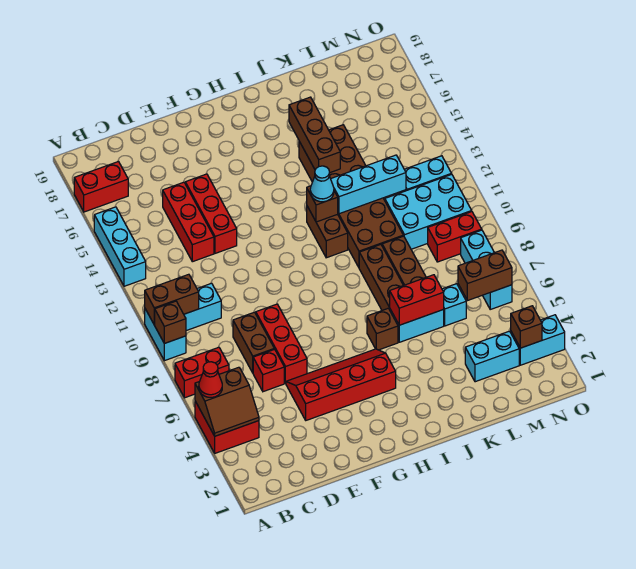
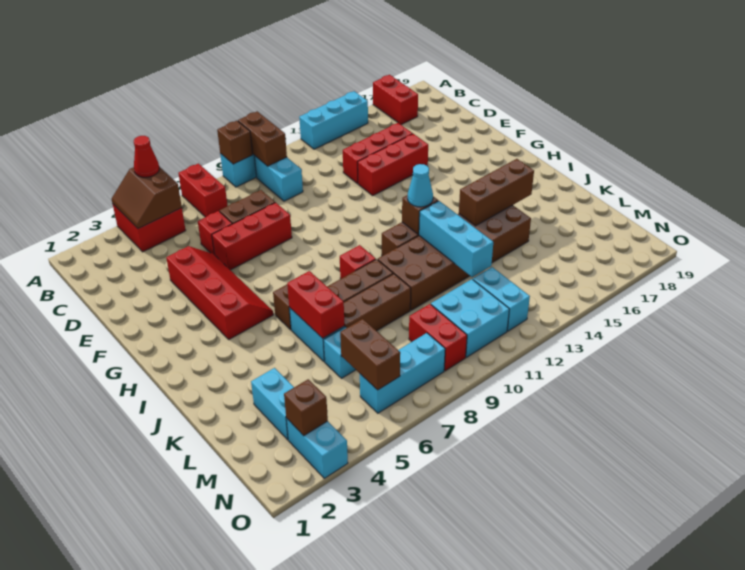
none -> red 1x1 brick [340,245,376,279]
cyan 2x3 brick [385,174,472,249] -> cyan 2x2 brick [431,279,509,357]

